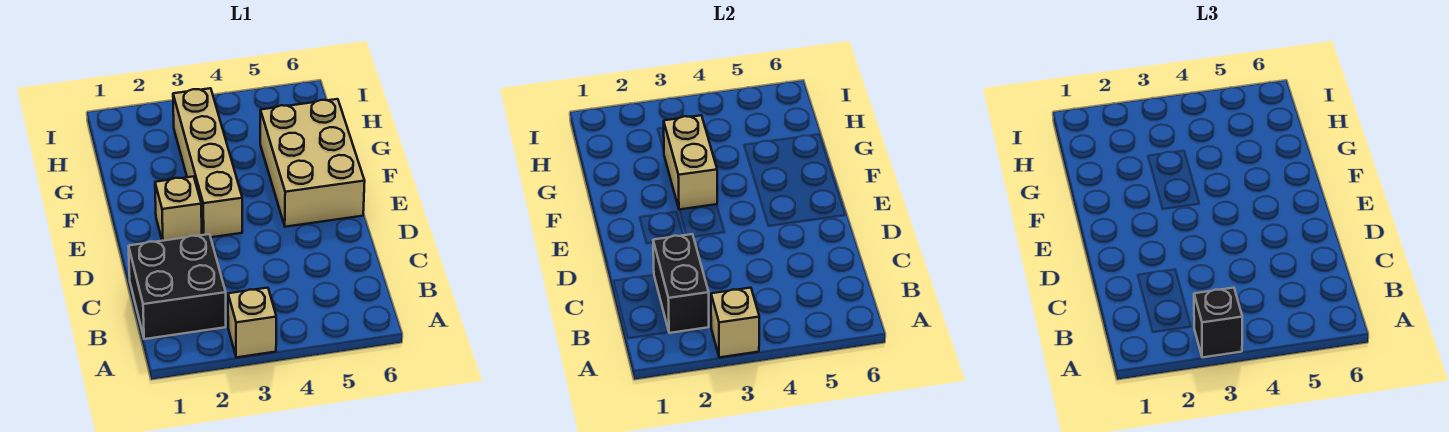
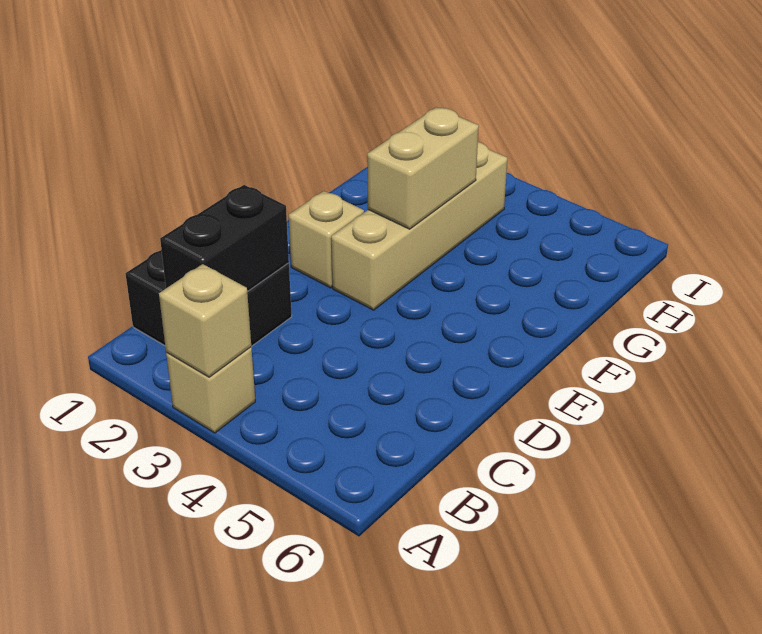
black 1x1 brick [1194,288,1242,358] -> none
tan 2x3 brick [260,99,365,227] -> none

